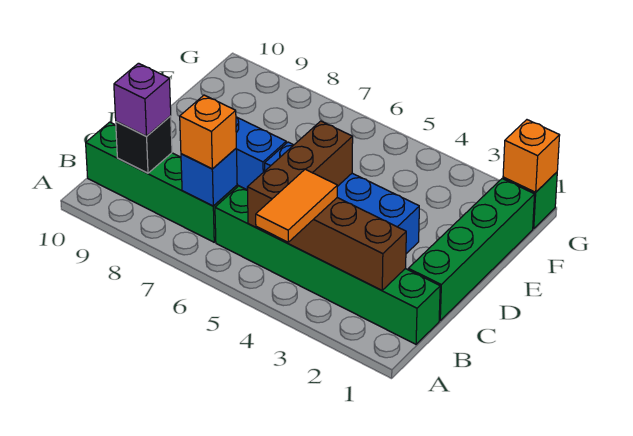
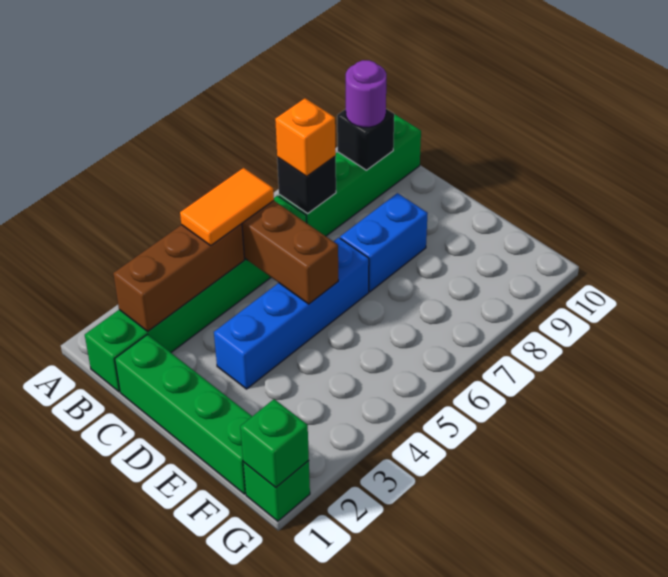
orange 1x2 tile [256,169,337,242] -> orange 1x2 tile turned to [180,168,274,245]
blue 1x1 brick [181,149,237,206] -> black 1x1 brick [277,156,336,214]
purple 1x1 brick [114,63,171,136] -> purple 1x1 round brick [346,60,386,127]
orange 1x1 brick [503,120,560,192] -> green 1x1 brick [240,399,309,487]

